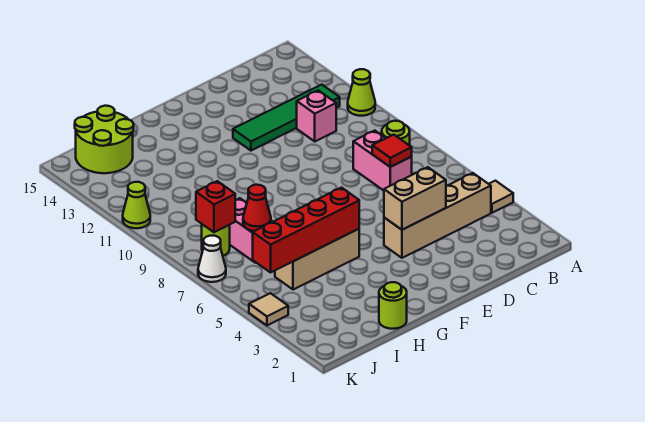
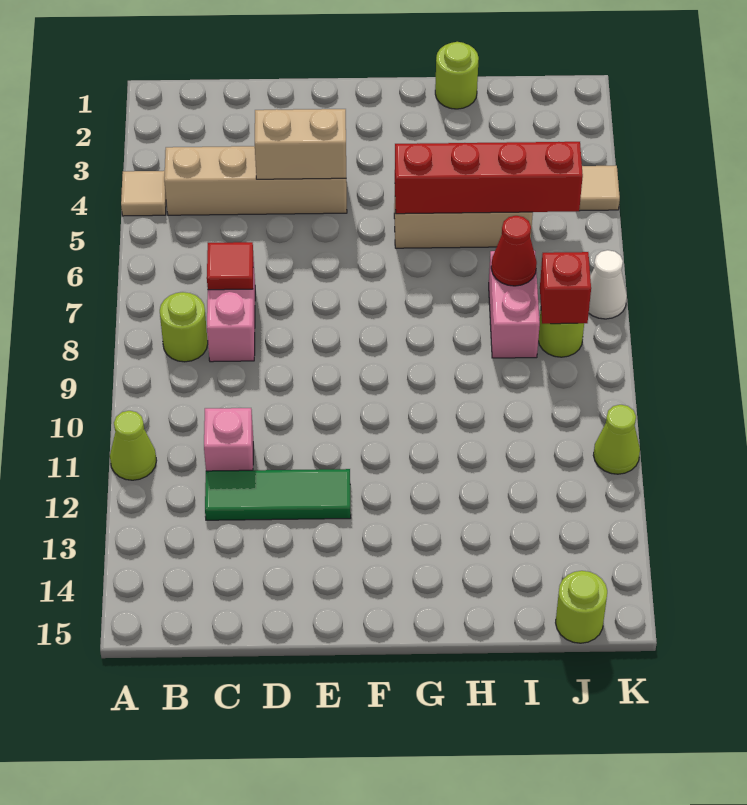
green 1x4 tile [233,85,340,151] -> green 1x3 tile [205,469,351,520]
lime 2x2 round brick [75,106,134,173] -> lime 1x1 round brick [556,571,607,643]

